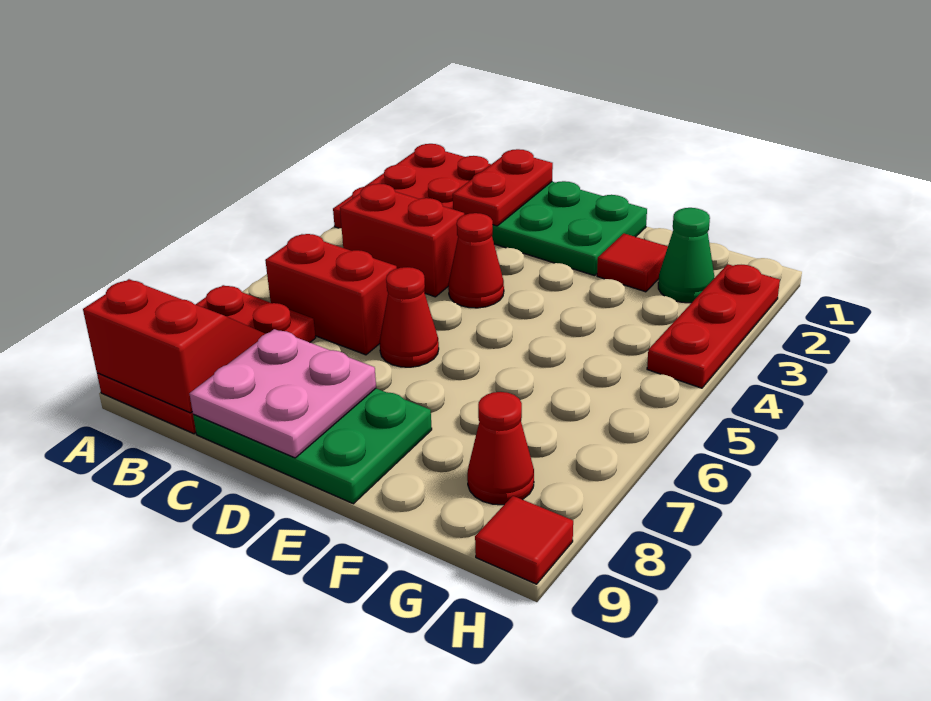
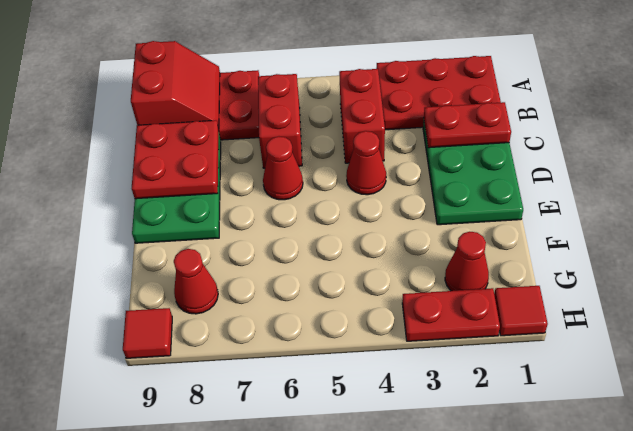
pink 2x2 plate [189,329,376,458] -> red 2x2 plate [132,120,219,199]
red 1x1 tile [597,234,668,292] -> red 1x1 tile moved to [494,286,548,336]
green 1x1 cone [658,208,714,303] -> red 1x1 cone [445,232,489,291]
red 1x3 plate [647,264,780,388] -> red 1x2 plate [402,288,500,341]

